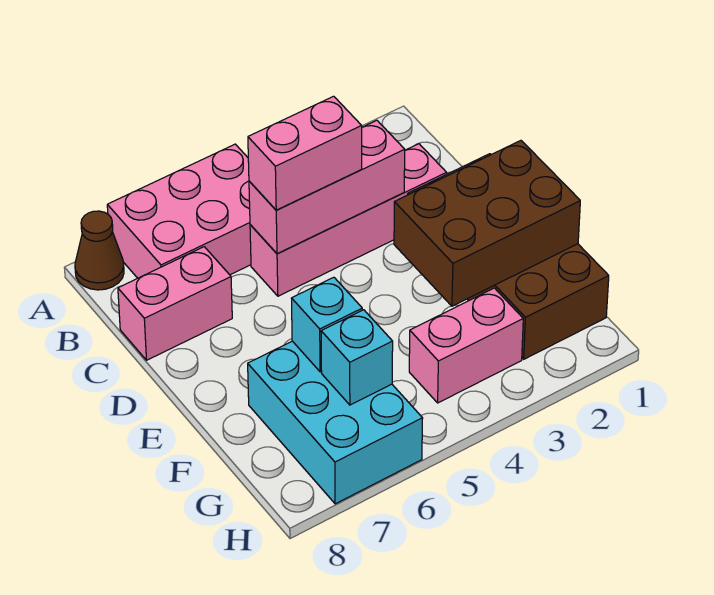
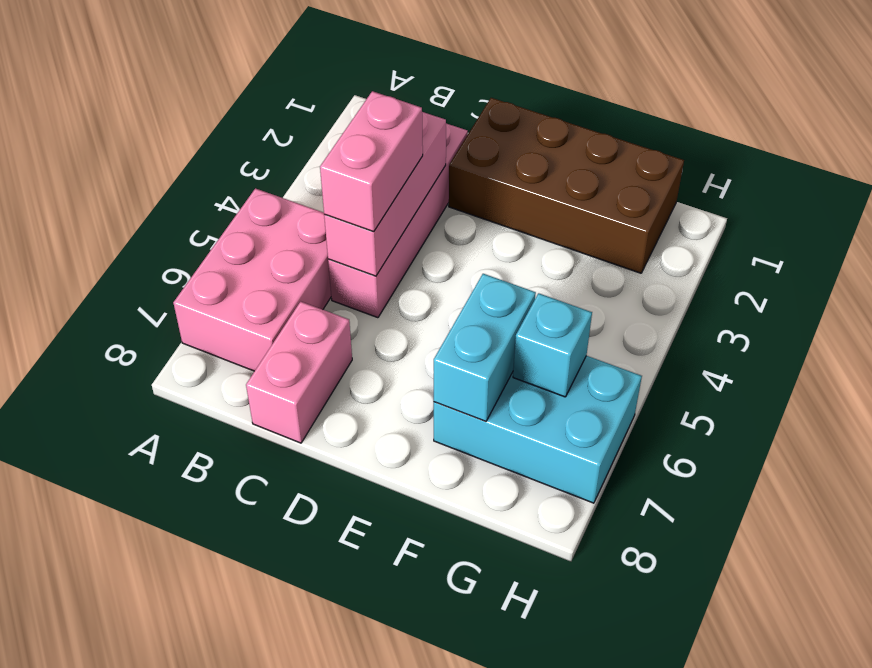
brown 1x1 cone [75,211,124,290] -> none
brown 2x3 brick [394,141,580,306] -> none
cyan 1x1 brick [291,277,362,372] -> cyan 1x2 brick [434,274,536,421]
pink 1x2 brick [409,288,523,403] -> none

